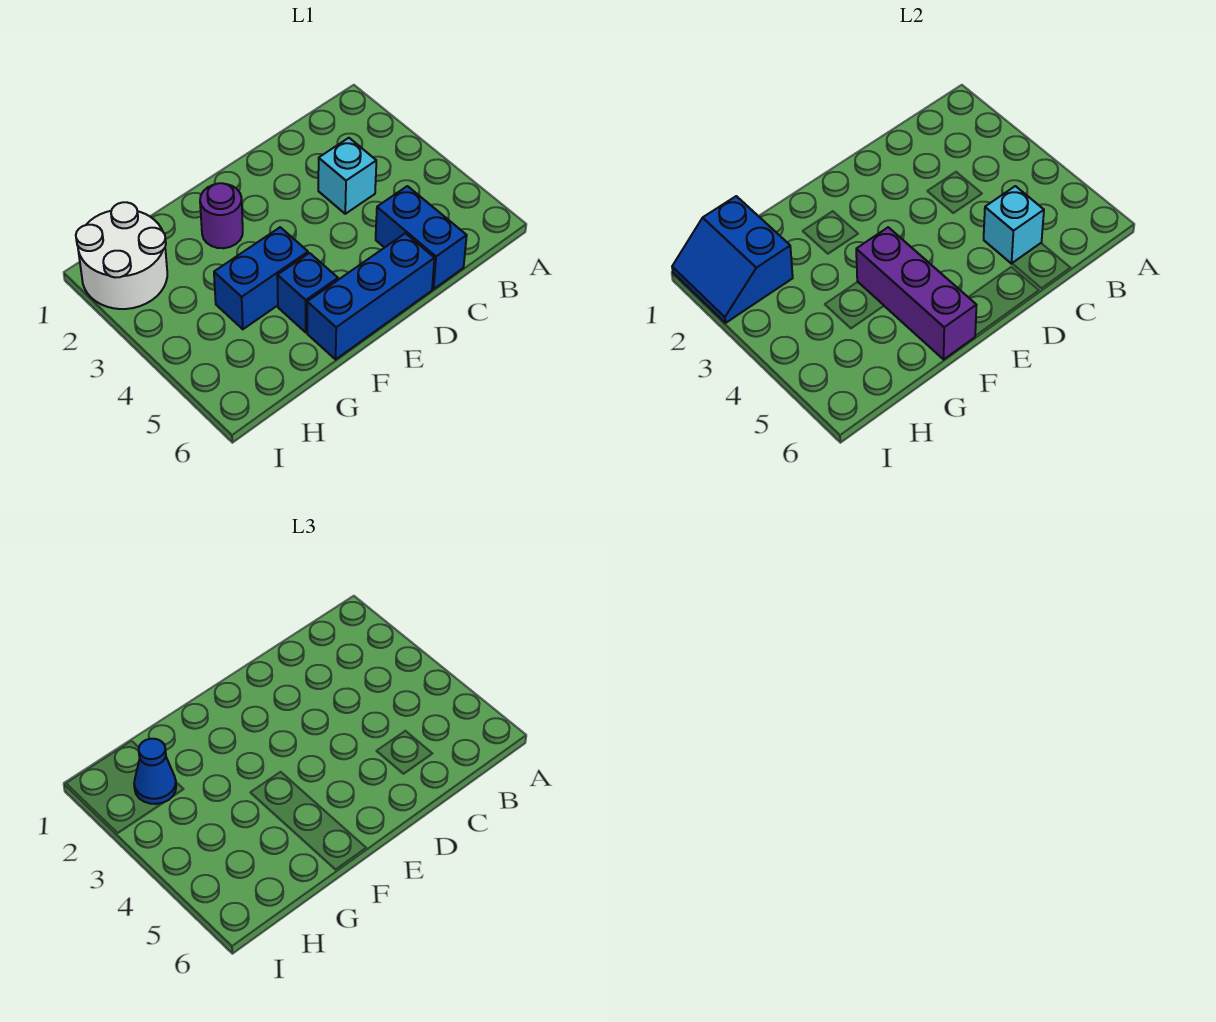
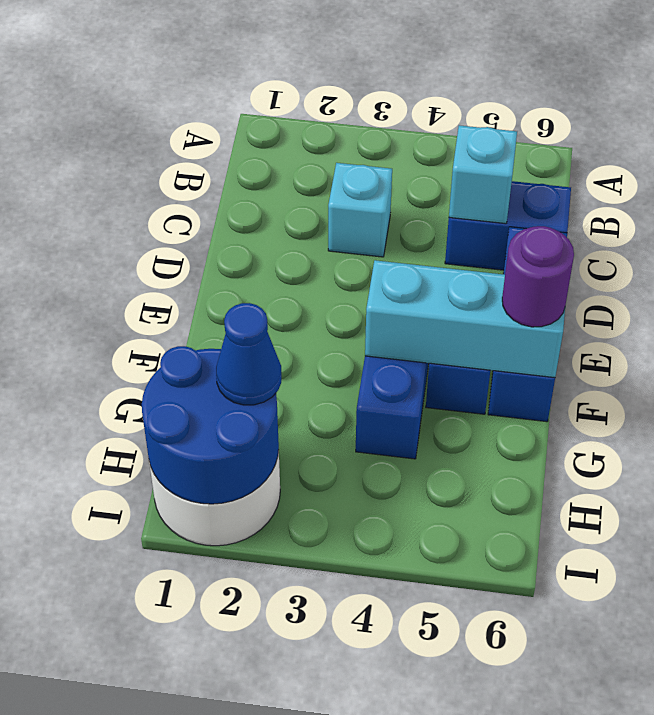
purple 1x1 round brick [200,183,243,248] -> purple 1x1 round brick moved to [502,226,574,327]
purple 1x3 brick [856,227,976,359] -> cyan 1x3 brick [365,260,565,378]
blue 2x2 slope [672,196,793,323] -> blue 2x2 round brick [142,346,279,504]

